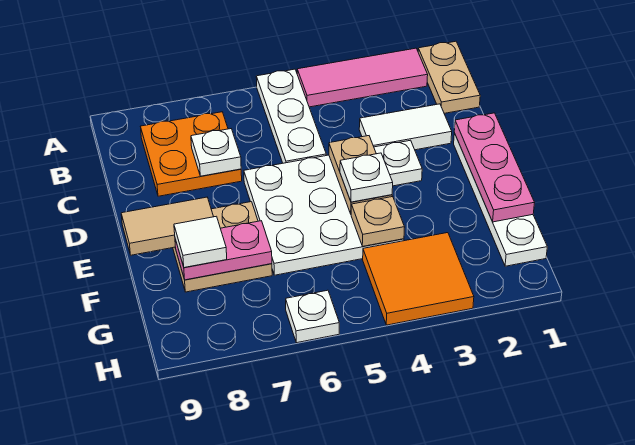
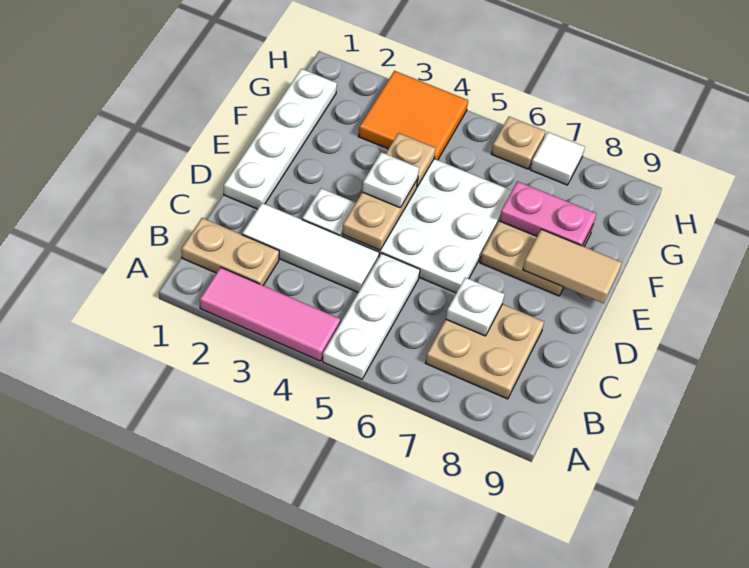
tan 1x2 plate [418,41,480,113] -> tan 1x2 plate turned to [181,218,279,285]
orange 2x2 plate [140,112,242,196] -> tan 2x2 plate [426,304,544,399]
white 1x2 tile [359,104,452,150] -> white 1x3 tile [242,203,379,292]
pink 1x3 plate [454,113,535,222] -> none
white 1x1 tile [174,216,227,268] -> white 1x1 tile moved to [530,132,585,185]
white 1x1 plate [286,290,339,343] -> tan 1x1 plate [491,117,546,169]

